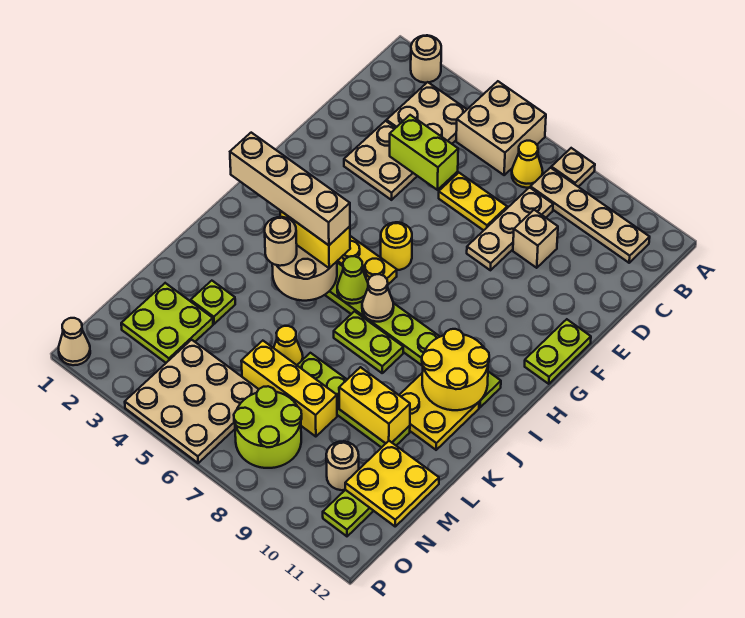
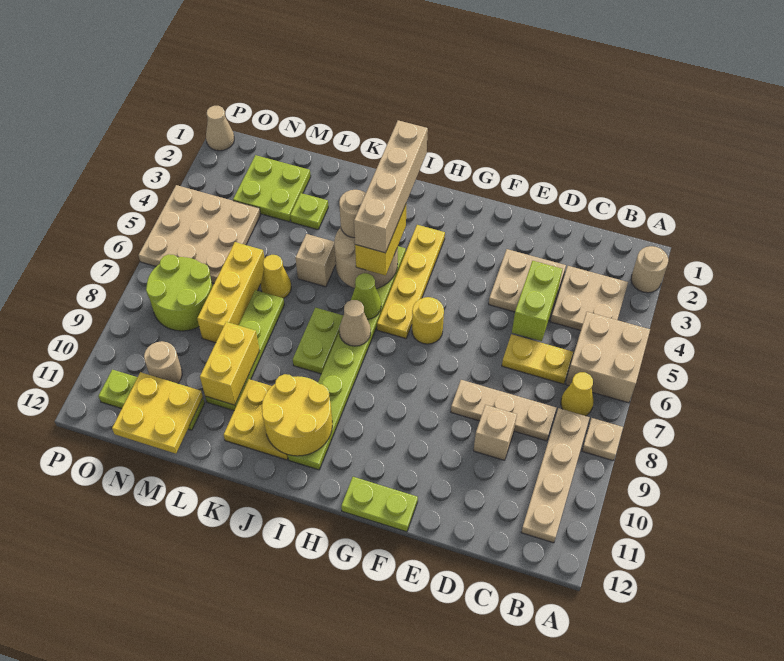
yellow 1x2 plate [439,173,507,230] -> yellow 1x2 plate turned to [502,334,573,384]
none -> tan 1x1 brick [295,234,336,287]

